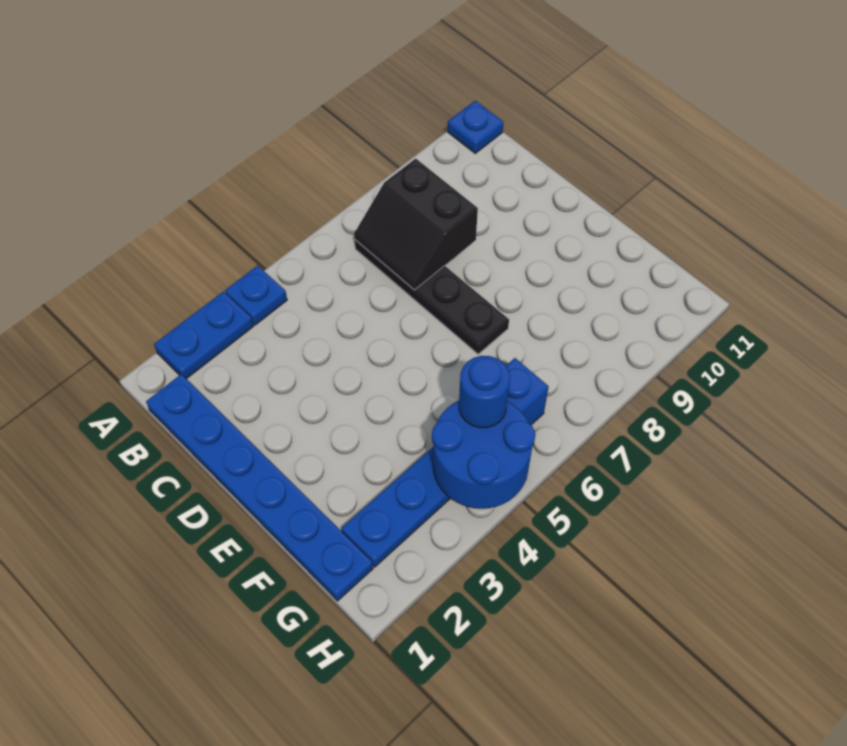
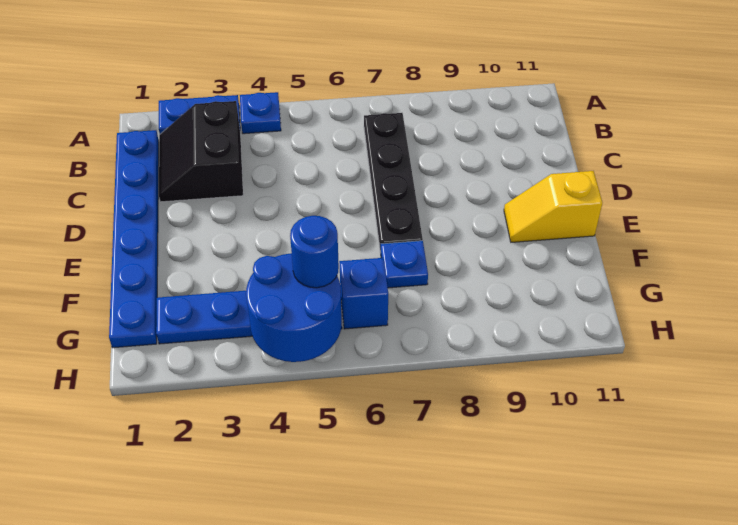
blue 1x1 plate [448,101,503,153] -> blue 1x1 plate moved to [381,241,428,288]
black 2x2 slope [354,159,478,290] -> black 2x2 slope moved to [159,101,243,202]
none -> yellow 1x2 slope [504,171,602,242]

